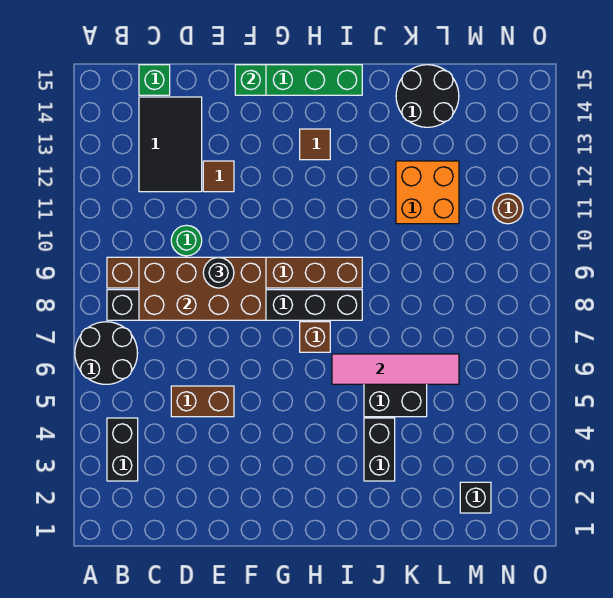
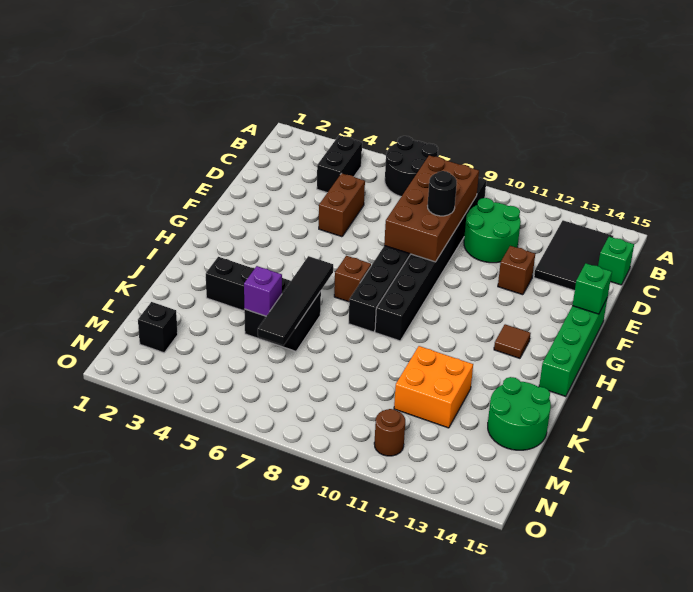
black 1x2 brick [107,418,138,481] -> black 1x2 brick turned to [317,135,362,193]
brown 1x8 brick [107,257,362,288] -> black 1x8 brick [375,177,486,341]
black 2x3 tile [139,97,202,192] -> black 2x3 tile turned to [534,220,613,291]
green 1x1 round brick [171,225,202,256] -> green 2x2 round brick [464,198,521,263]
brown 1x1 tile [203,161,234,192] -> brown 1x1 brick [498,246,535,295]
pink 1x4 tile [332,354,459,384] -> black 1x4 tile [258,256,333,346]
none -> purple 1x1 brick [244,266,282,316]
black 2x2 round brick [396,65,459,127] -> green 2x2 round brick [488,377,551,450]

